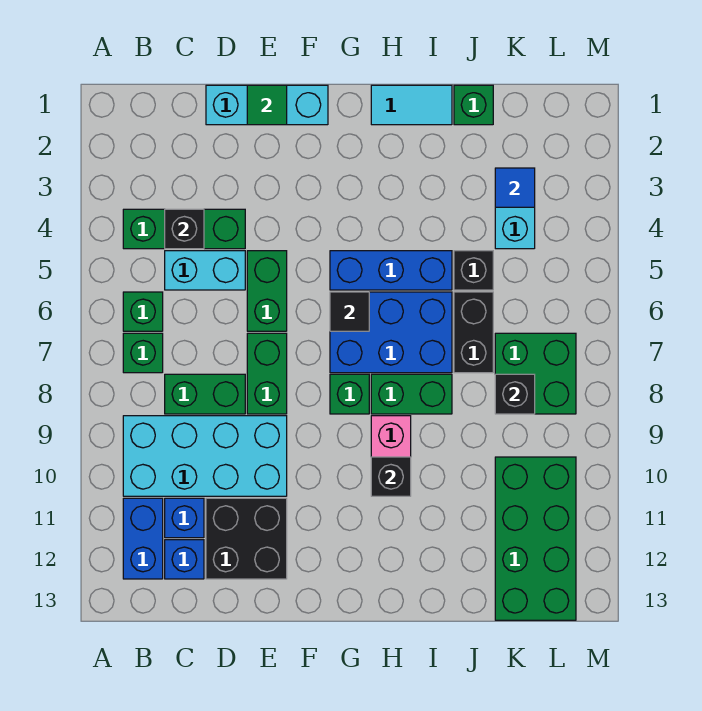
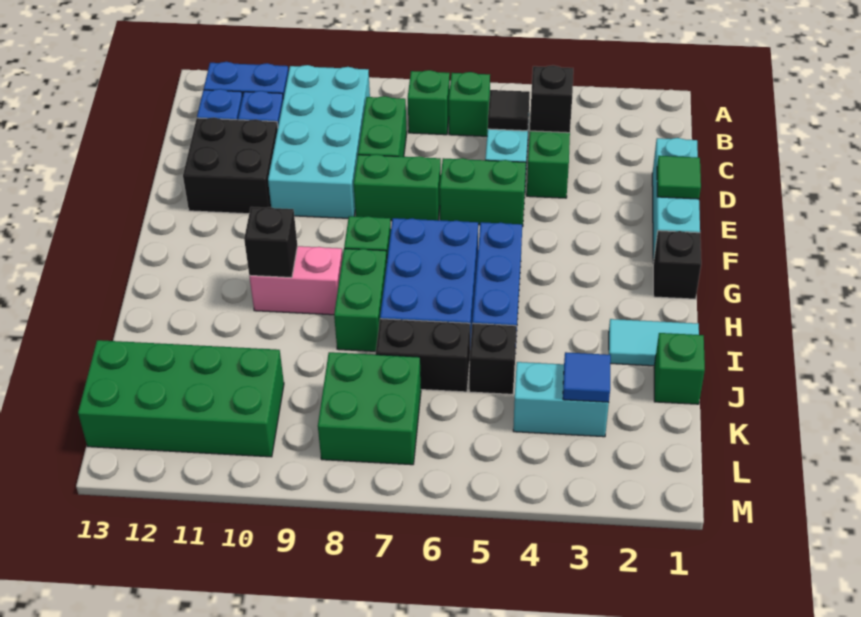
black 1x1 tile [330,292,369,331] -> black 1x1 tile moved to [488,90,530,131]
cyan 1x2 tile [371,85,452,125] -> cyan 1x2 tile turned to [609,319,699,366]
black 1x1 brick [495,374,535,414] -> black 1x1 brick moved to [653,231,701,299]

